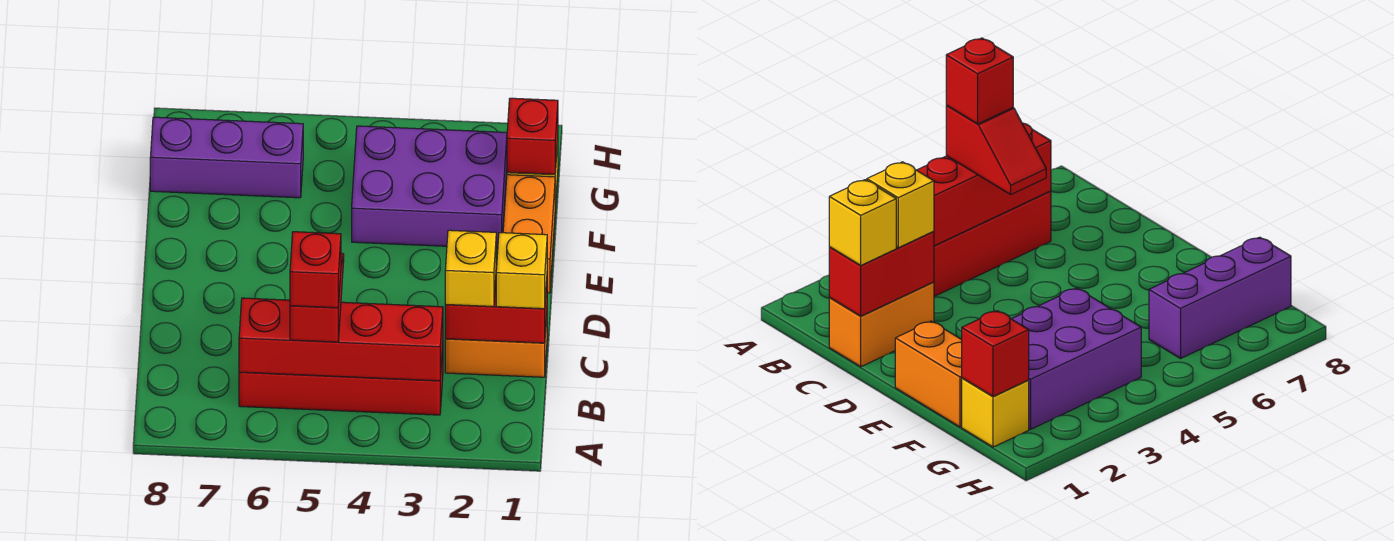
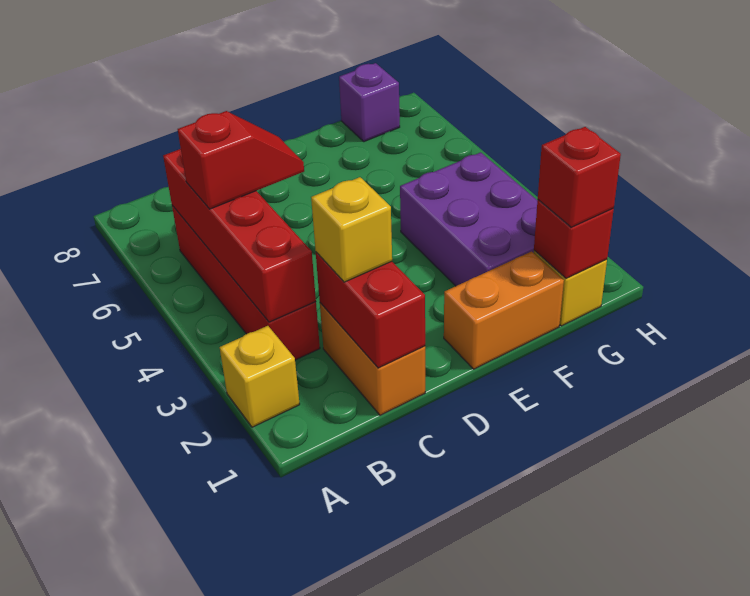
red 1x1 brick [290,232,341,308] -> red 1x1 brick moved to [538,127,621,227]
yellow 1x1 brick [496,233,547,309] -> yellow 1x1 brick moved to [220,326,300,427]
purple 1x3 brick [150,117,303,198] -> purple 1x1 brick [339,63,400,142]

